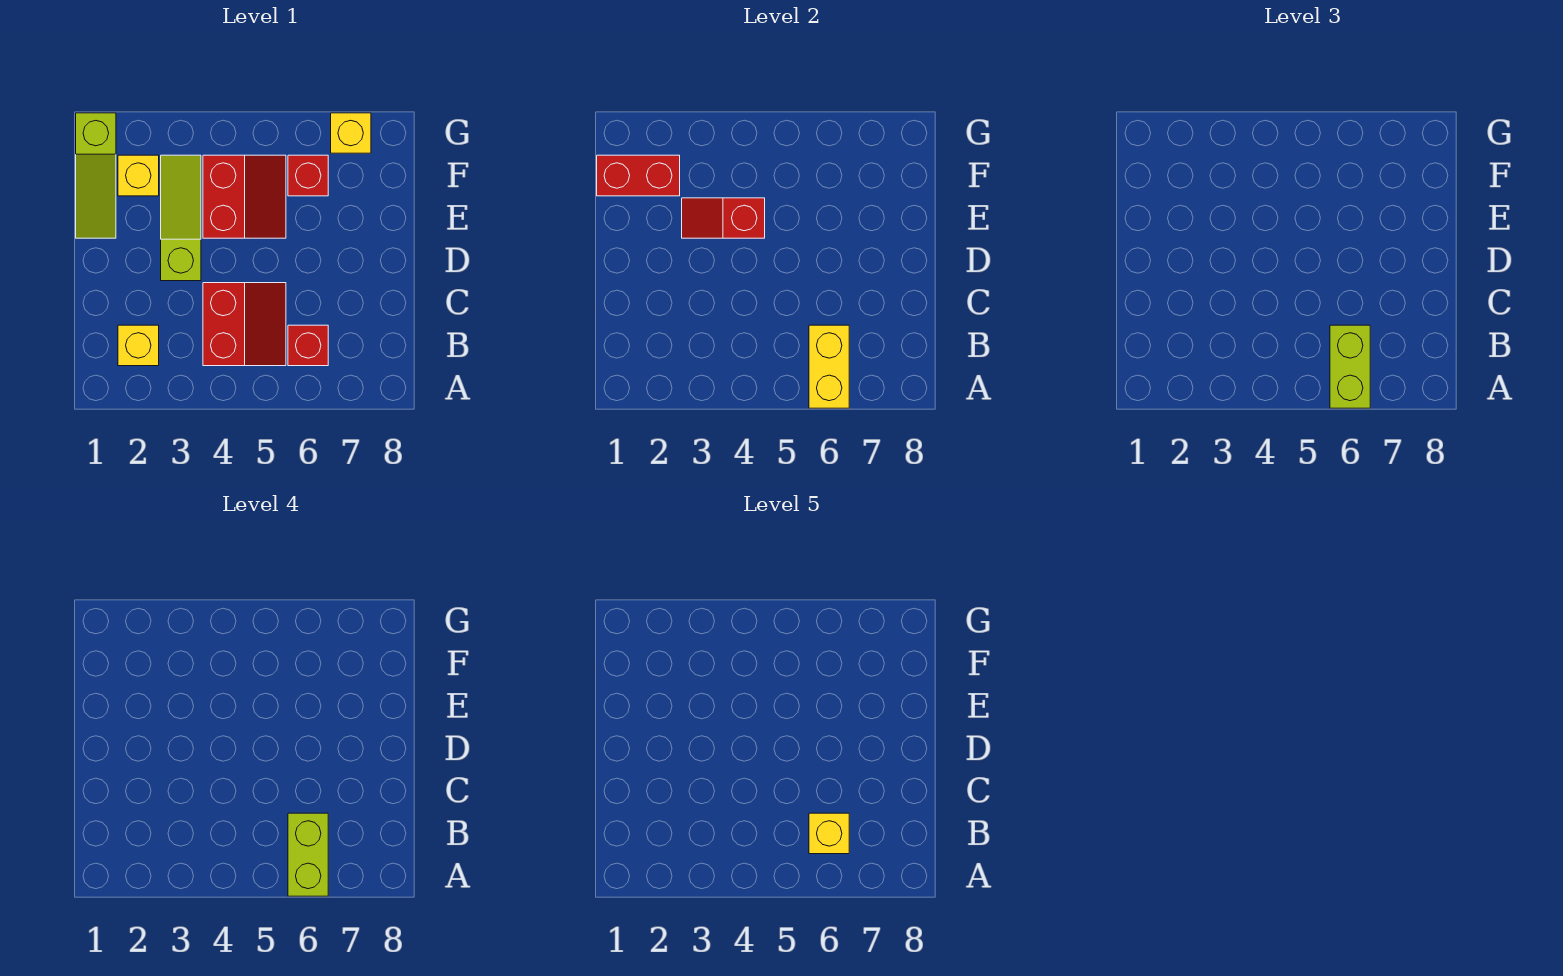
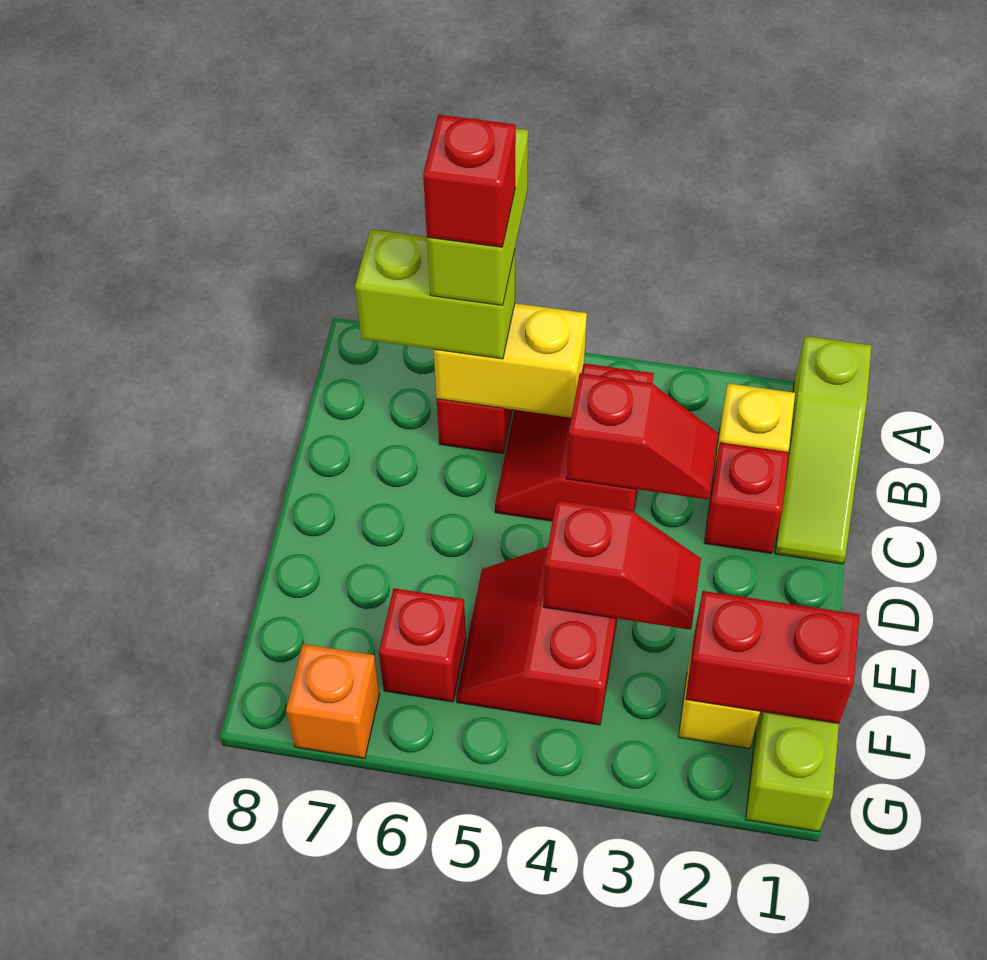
yellow 1x2 brick [809,325,849,408] -> yellow 1x2 brick turned to [434,303,587,418]
lime 1x2 brick [1330,325,1370,408] -> lime 1x2 brick turned to [355,229,515,359]
yellow 1x1 brick [809,813,849,854] -> red 1x1 brick [423,115,516,247]
none -> red 1x1 brick [704,442,789,553]
none -> red 1x2 slope [566,373,718,500]
lime 1x3 slope [161,155,201,281] -> lime 1x3 slope moved to [775,336,872,564]
yellow 1x1 brick [331,113,371,153] -> orange 1x1 brick [286,644,380,758]

